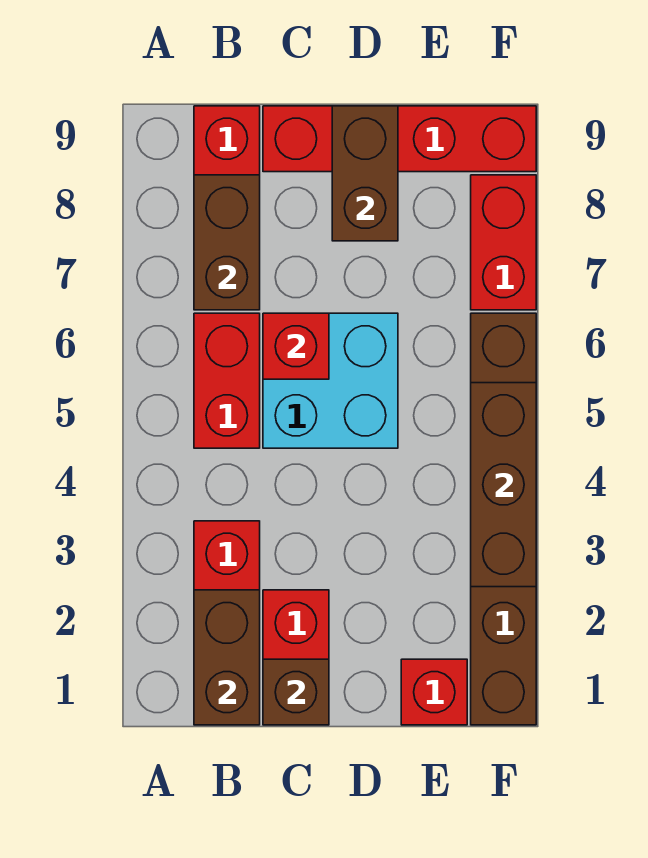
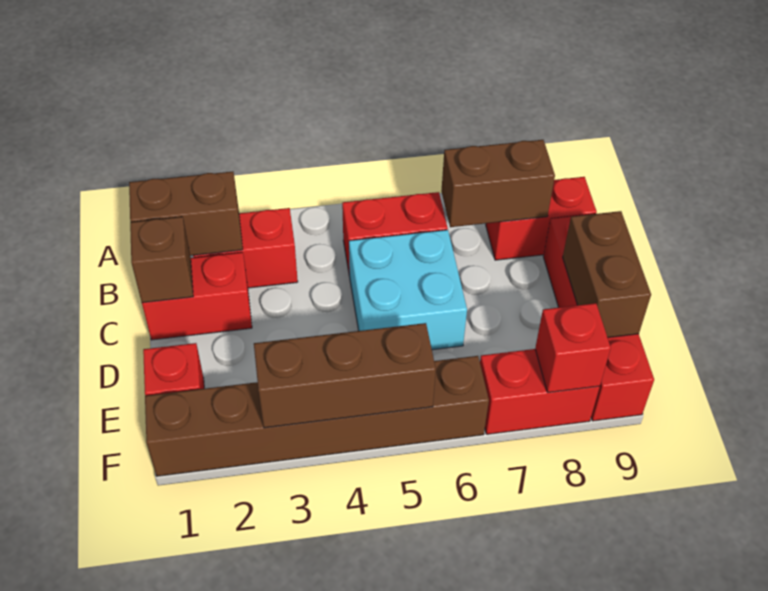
red 1x1 brick [263,313,329,379] -> red 1x1 brick moved to [535,303,611,392]
brown 1x2 brick [332,106,398,241] -> brown 1x2 brick turned to [563,211,651,338]

